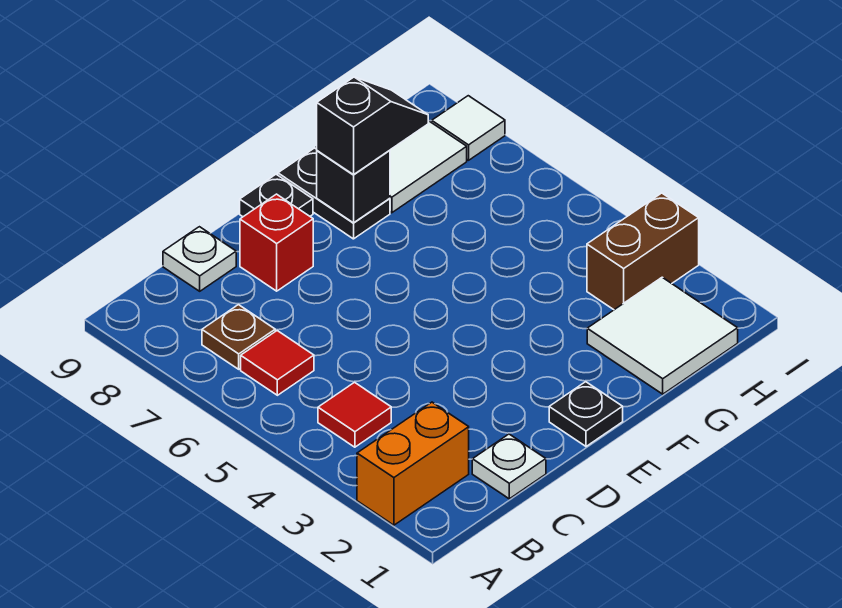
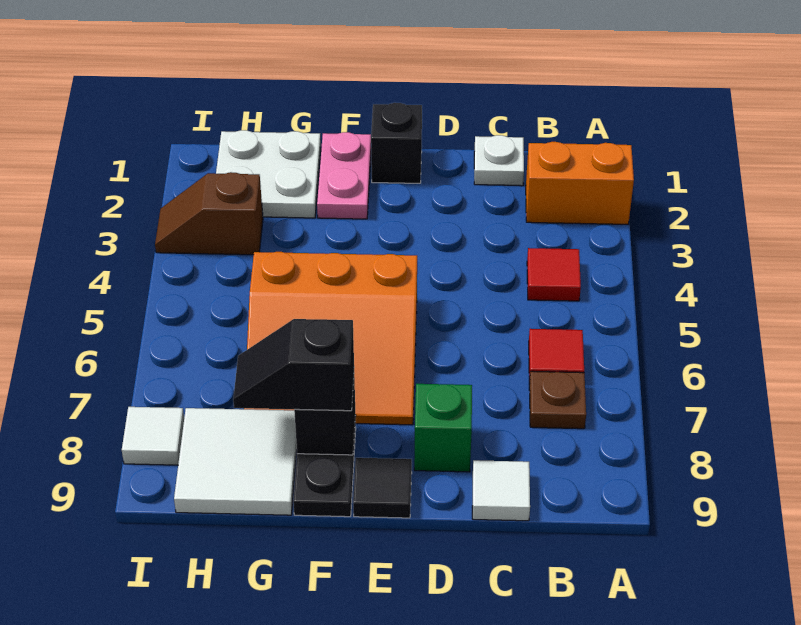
white 1x1 plate [163,227,236,291] -> white 1x1 tile [472,460,530,521]
red 1x1 brick [240,194,313,291] -> green 1x1 brick [414,384,472,472]
black 1x1 plate [549,382,623,446] -> black 1x1 brick [371,103,422,183]
none -> orange 3x3 slope [244,252,417,425]
black 1x1 plate [240,174,313,217] -> black 1x1 tile [353,458,412,518]
none -> pink 1x2 plate [317,132,371,219]
white 2x2 tile [587,277,738,394] -> white 2x2 plate [216,130,321,218]
brown 1x2 brick [587,193,699,310] -> brown 1x2 slope [155,172,263,255]

